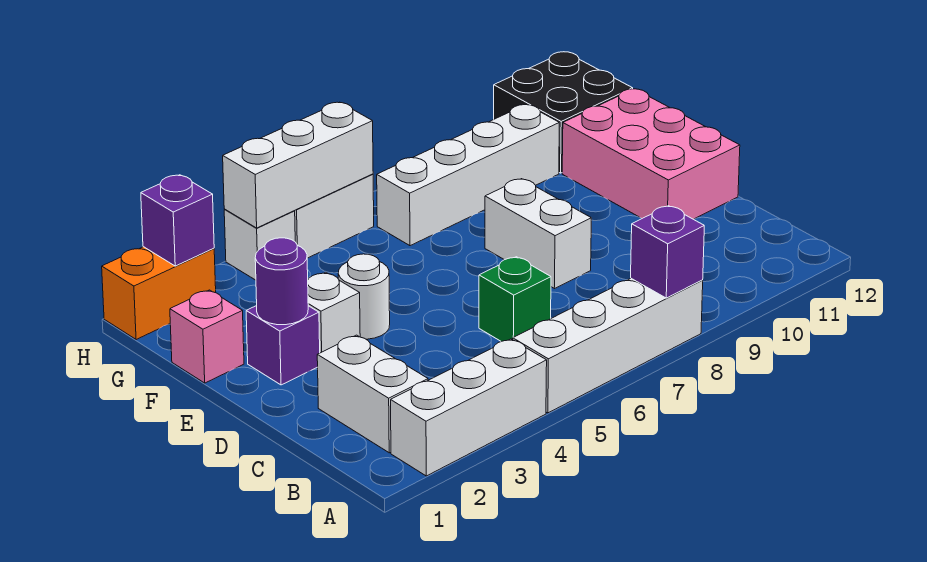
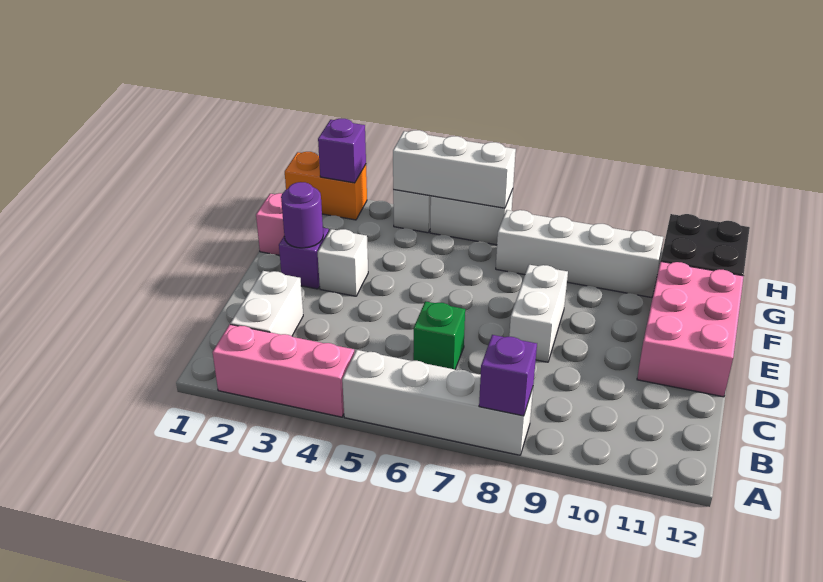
white 1x3 brick [391,339,547,476] -> pink 1x3 brick [212,324,354,417]
white 1x1 round brick [338,254,390,339] -> none

